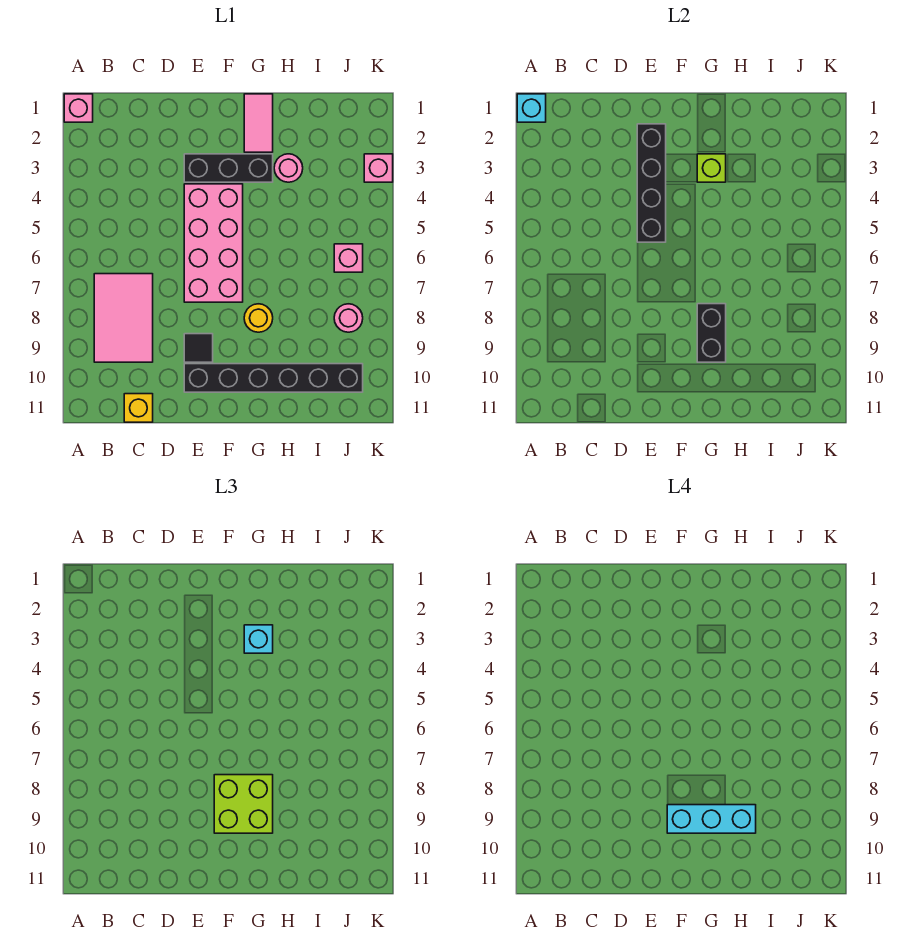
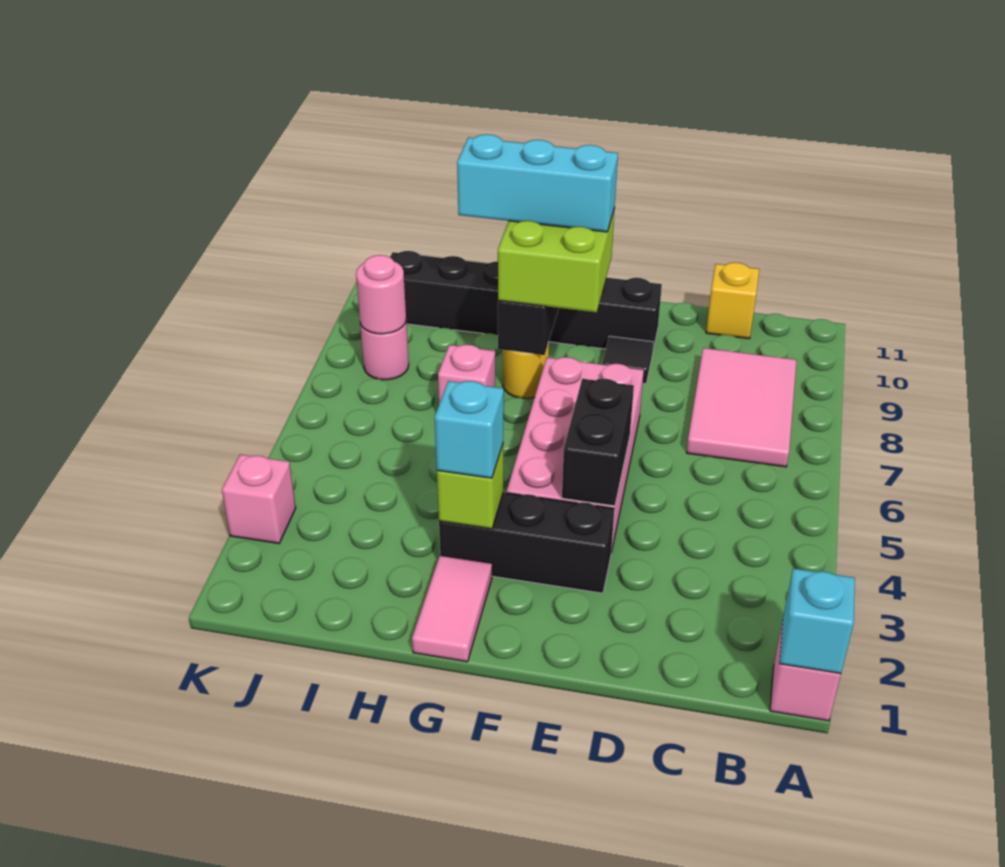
black 1x4 brick [637,124,666,242] -> black 1x2 brick [562,379,634,506]
pink 1x1 round brick [274,154,303,182] -> pink 1x1 round brick moved to [356,255,406,334]
pink 1x1 brick [334,244,363,272] -> pink 1x1 brick moved to [438,345,495,404]

